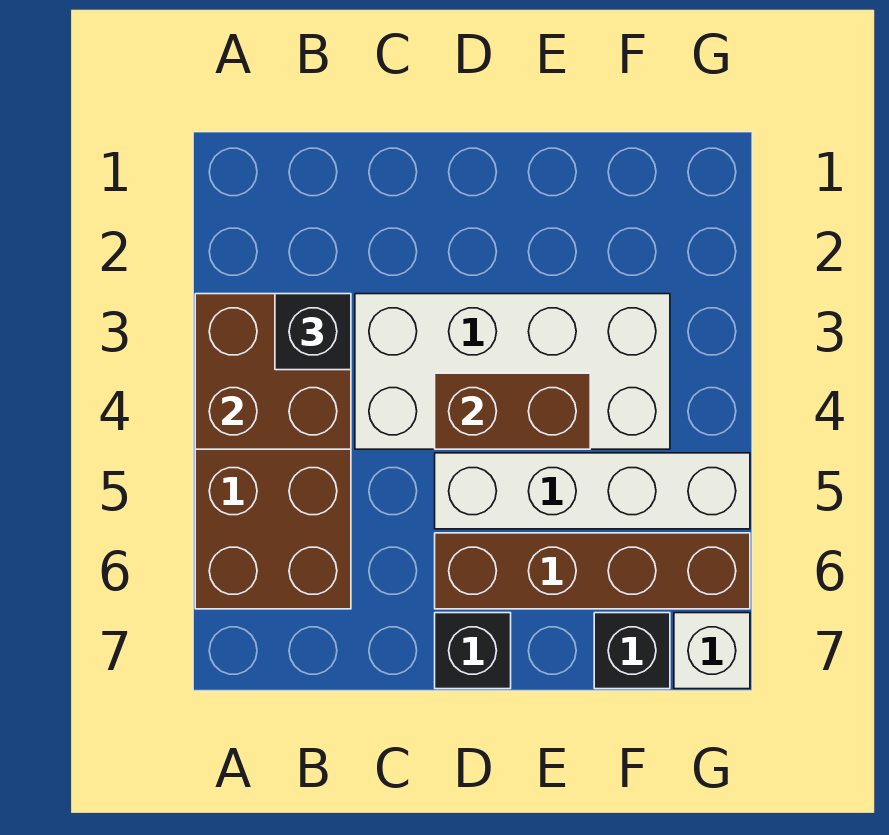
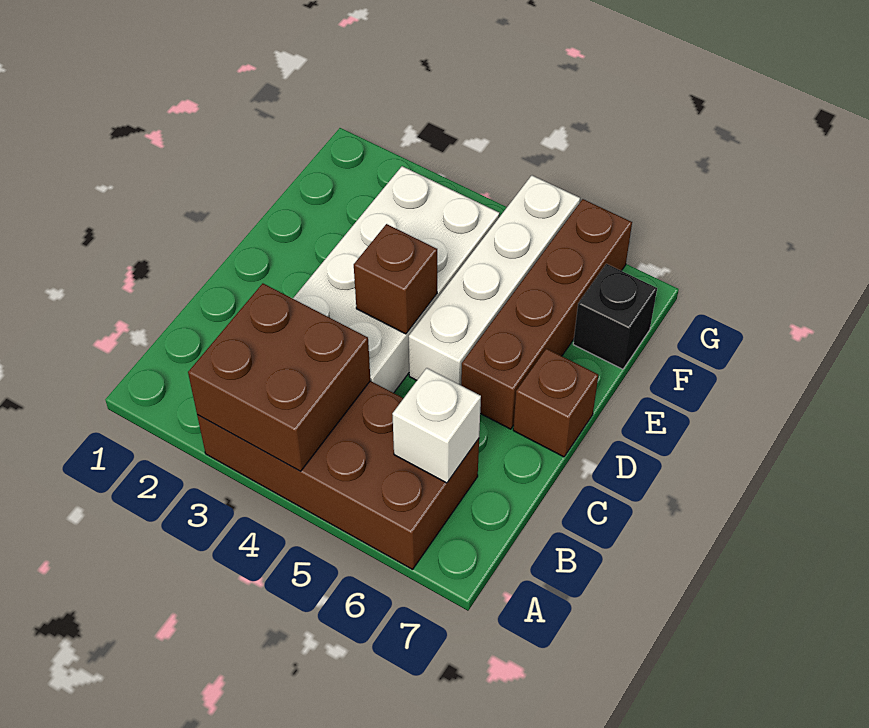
black 1x1 brick [275,294,351,370] -> none
brown 1x2 brick [435,373,590,449] -> brown 1x1 brick [354,224,437,334]
black 1x1 brick [435,613,511,689] -> brown 1x1 brick [513,349,598,457]
white 1x1 brick [674,613,750,689] -> white 1x1 brick moved to [392,368,481,483]

